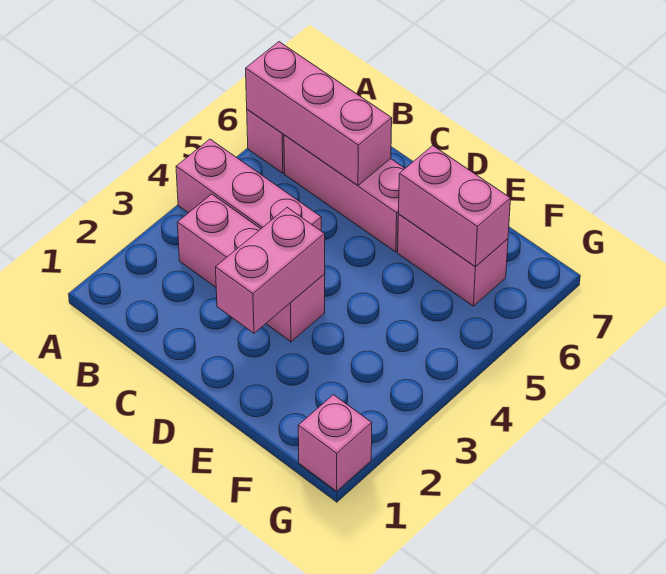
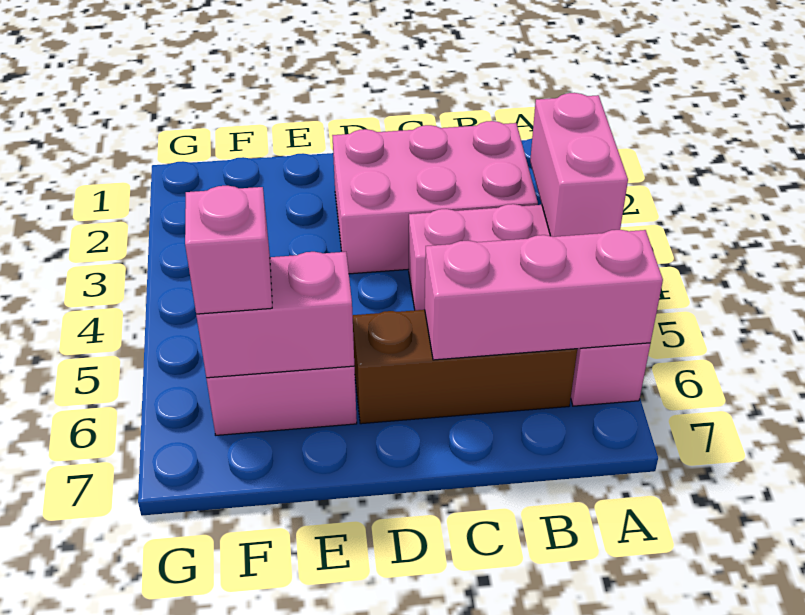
pink 1x3 brick [177,194,325,342] -> pink 2x3 brick [332,121,538,274]
pink 1x3 brick [284,135,405,252] -> brown 1x3 brick [353,310,577,424]
pink 1x2 brick [215,207,325,333] -> pink 1x2 brick moved to [530,93,628,237]
pink 1x1 brick [298,395,372,491] -> pink 1x1 brick moved to [185,186,272,314]

